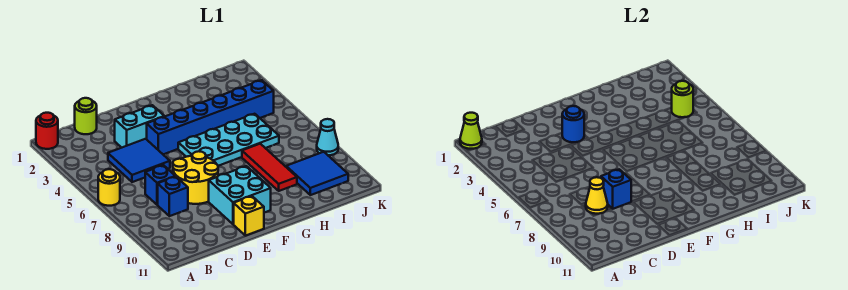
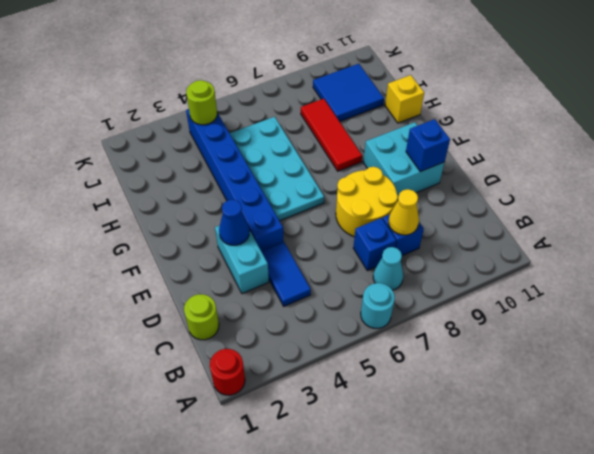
lime 1x1 cone [460,113,482,149] -> none
yellow 1x1 round brick [98,169,120,206] -> cyan 1x1 round brick [361,283,395,328]
blue 2x2 tile [108,139,170,182] -> blue 1x2 tile [261,242,311,306]
blue 1x1 brick [601,169,631,209] -> blue 1x1 brick moved to [406,119,450,172]
blue 1x1 round brick [562,106,584,142] -> blue 1x1 cone [219,200,250,245]
yellow 1x1 brick [234,196,264,236] -> yellow 1x1 brick moved to [385,75,424,123]
red 1x3 tile [242,144,297,191] -> red 1x3 tile turned to [301,99,362,171]
cyan 1x1 cone [317,119,338,155] -> cyan 1x1 cone moved to [373,247,403,290]

